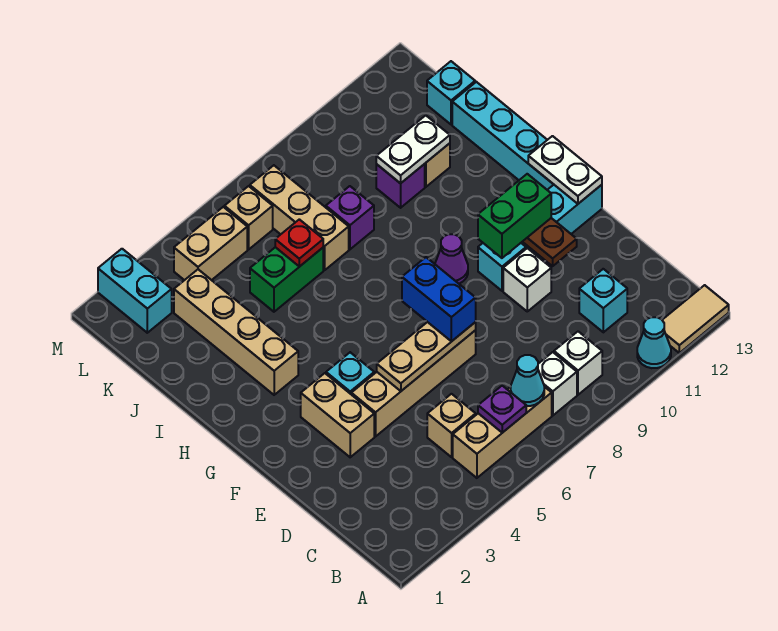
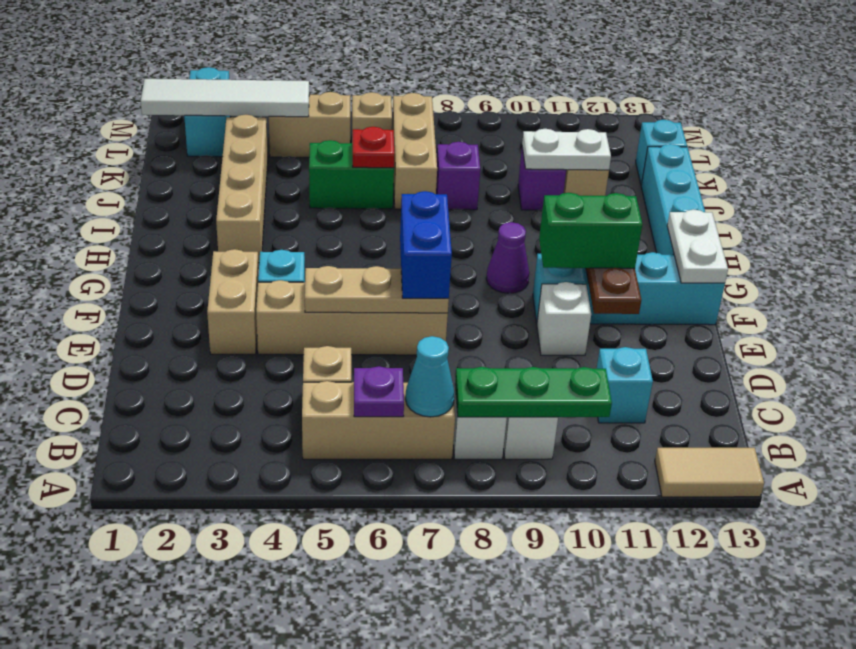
cyan 1x1 cone [637,317,671,368] -> none
none -> green 1x3 plate [455,367,612,417]
none -> white 1x4 tile [141,79,309,117]

